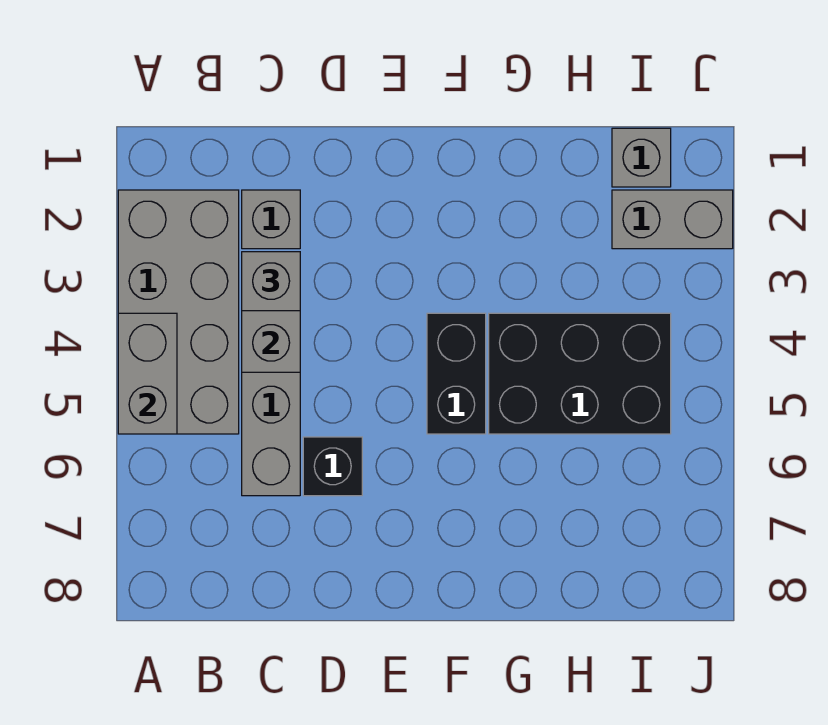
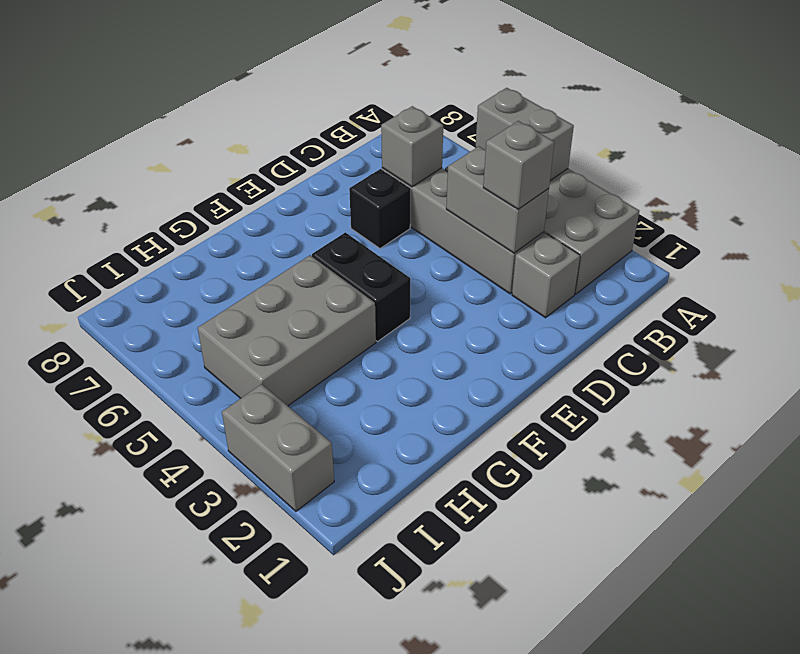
black 2x3 brick [489,313,671,434] -> grey 2x3 brick [198,255,376,406]
grey 1x1 brick [612,128,671,187] -> grey 1x1 brick moved to [381,106,443,187]
grey 1x2 brick [612,190,733,249] -> grey 1x2 brick turned to [222,384,334,511]

